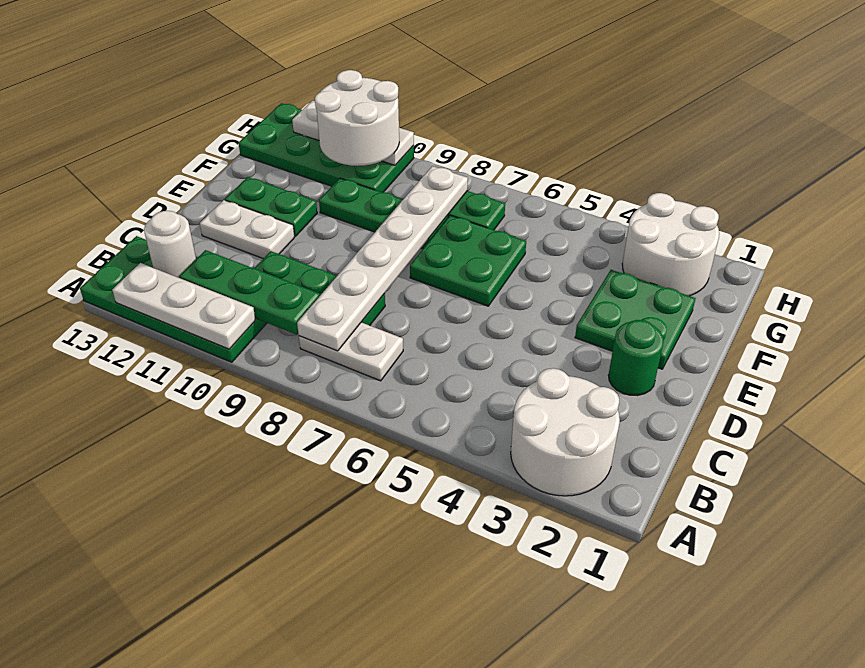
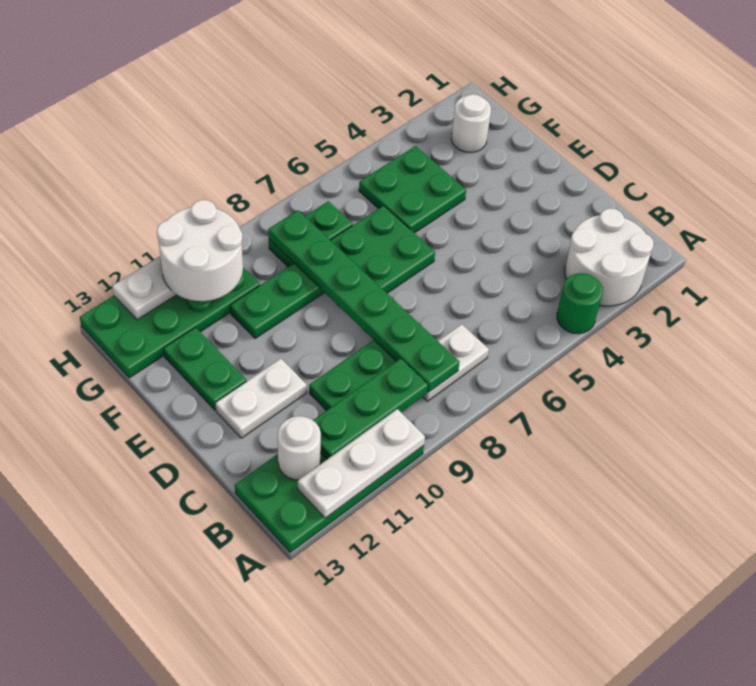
white 1x6 plate [297,166,468,351] -> green 1x6 plate [268,210,460,392]
green 1x1 round brick [608,320,664,396] -> green 1x1 round brick moved to [557,273,603,334]
green 2x2 plate [575,270,695,369] -> green 2x2 plate moved to [359,146,466,233]
green 1x2 plate [225,177,317,236] -> green 1x2 plate turned to [163,327,246,410]
white 2x2 round brick [622,193,719,296] -> white 1x1 round brick [451,94,491,152]

